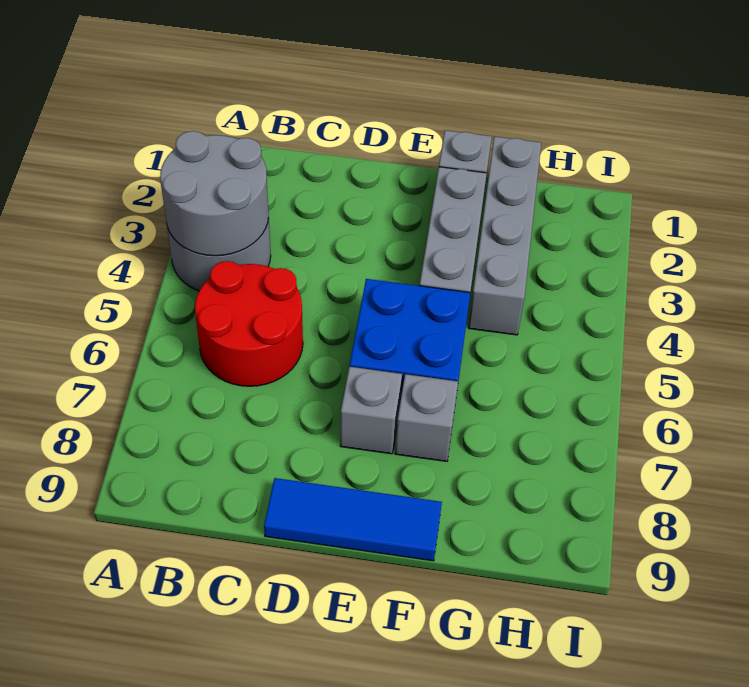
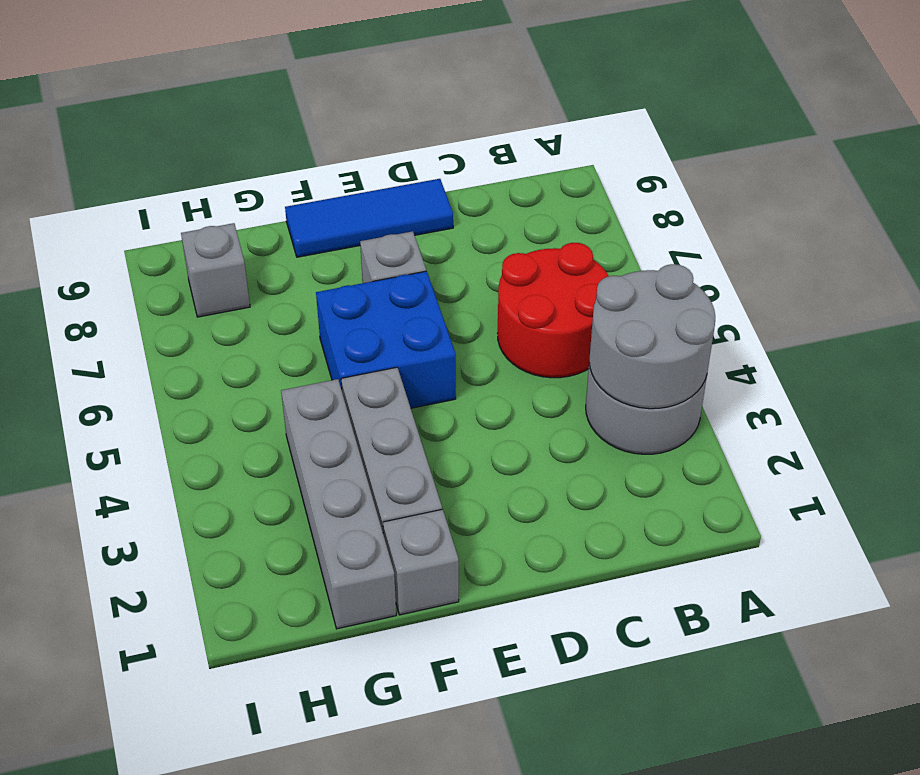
grey 1x1 brick [395,374,458,461] -> grey 1x1 brick moved to [181,223,250,317]

